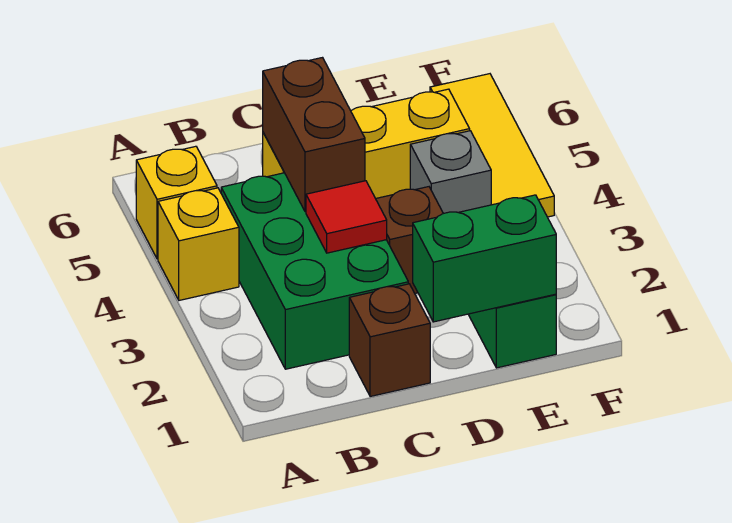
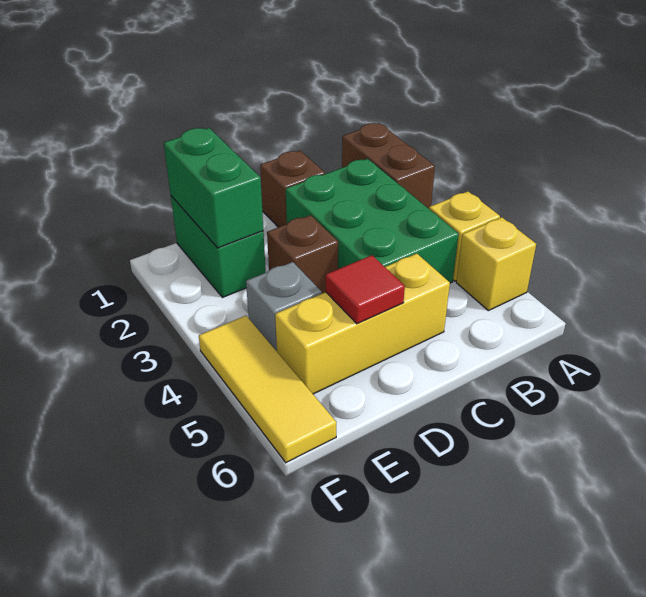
red 1x1 tile [306,181,387,253] -> red 1x1 tile moved to [326,255,405,324]
brown 1x2 brick [263,58,365,212] -> brown 1x2 brick moved to [342,123,435,209]
green 1x2 brick [413,195,556,322] -> green 1x2 brick turned to [164,128,263,248]

